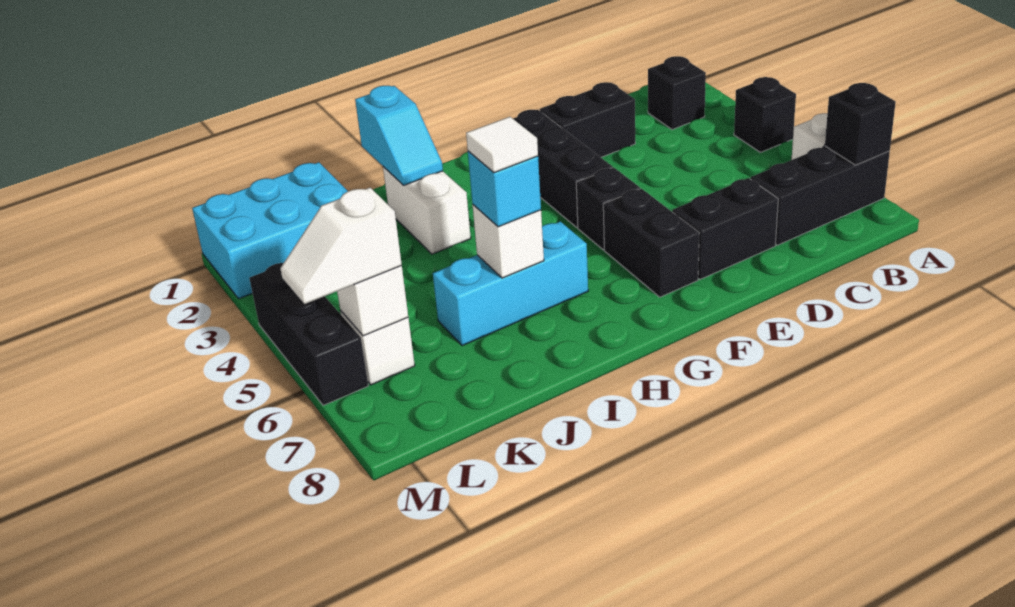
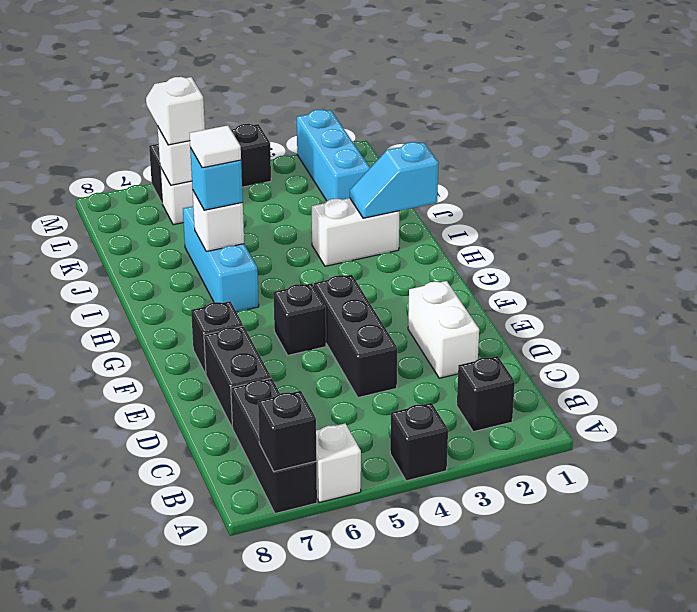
black 1x2 brick [540,82,635,157] -> white 1x2 brick [408,281,479,378]
black 1x3 brick [513,110,613,227] -> black 1x3 brick turned to [314,275,397,398]
black 1x2 brick [603,189,699,297] -> black 1x1 brick [191,301,243,374]
cyan 2x3 brick [192,162,348,299] -> cyan 1x3 brick [297,109,370,201]

